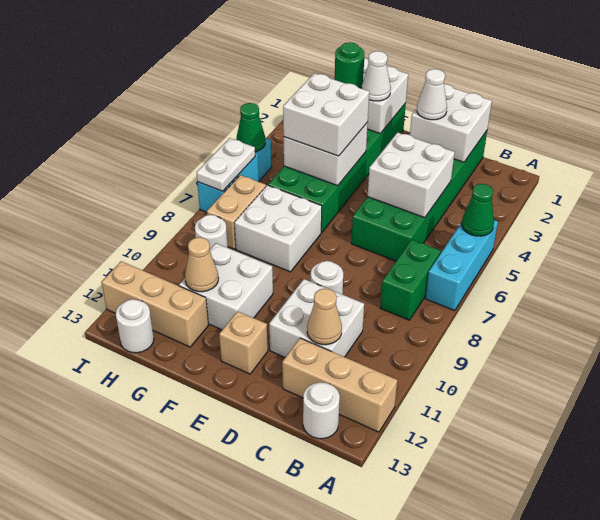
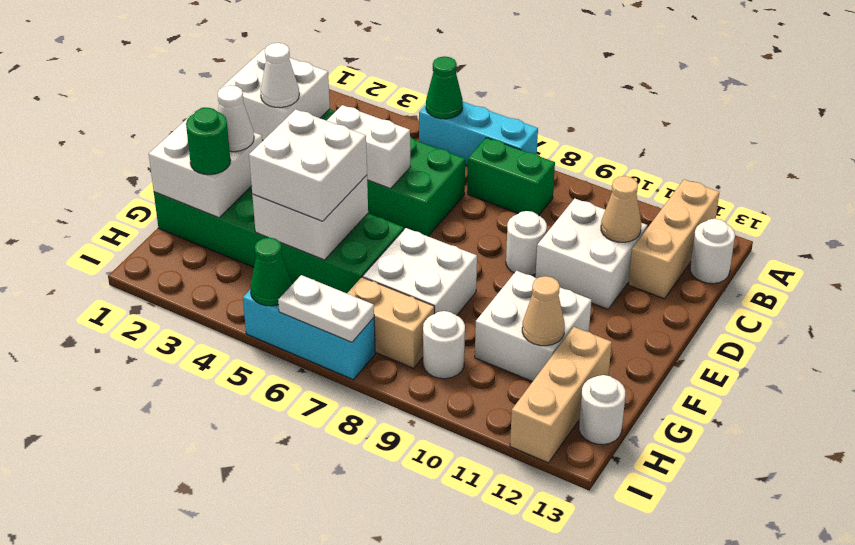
white 2x2 brick [368,132,455,218] -> white 1x2 brick [327,105,410,189]
tan 1x1 brick [219,311,268,374] -> none

